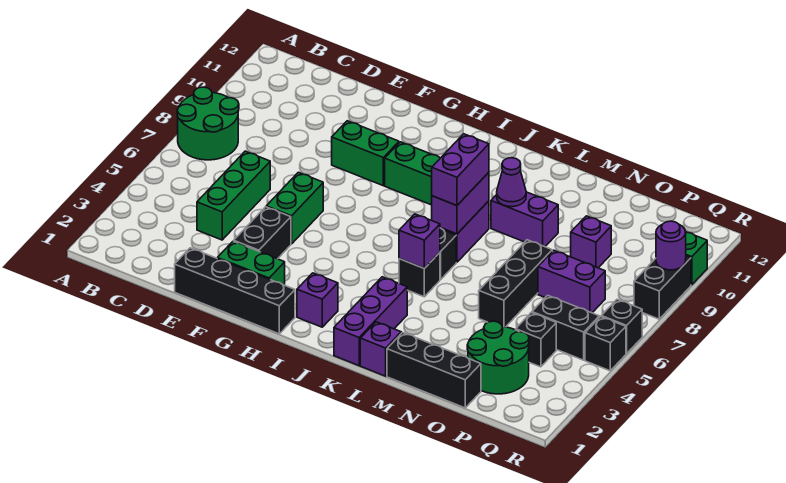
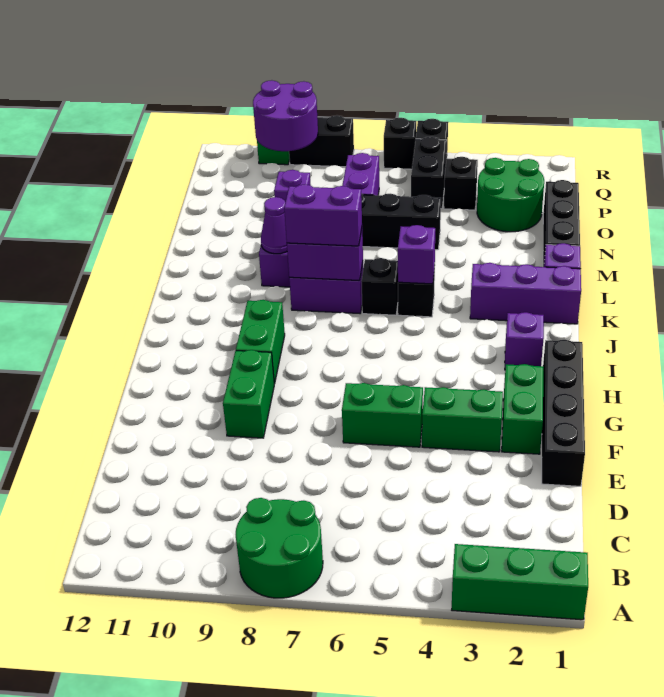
green 1x3 brick [197,151,270,240] -> green 1x3 brick moved to [452,544,588,620]
black 1x2 brick [234,207,291,259] -> green 1x2 brick [422,387,503,452]
purple 1x1 round brick [656,221,686,270] -> purple 2x2 round brick [253,80,318,151]

